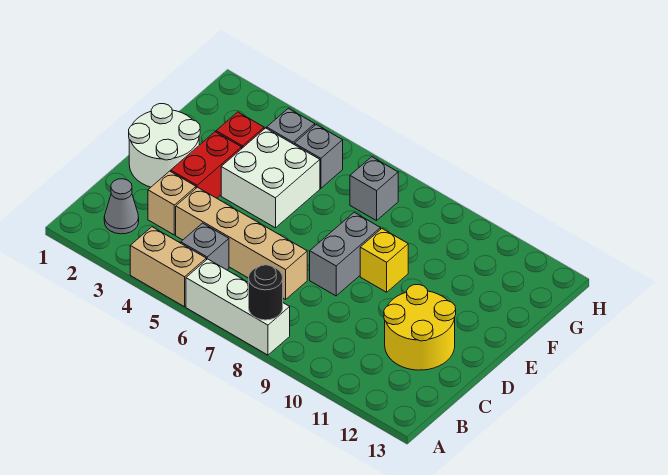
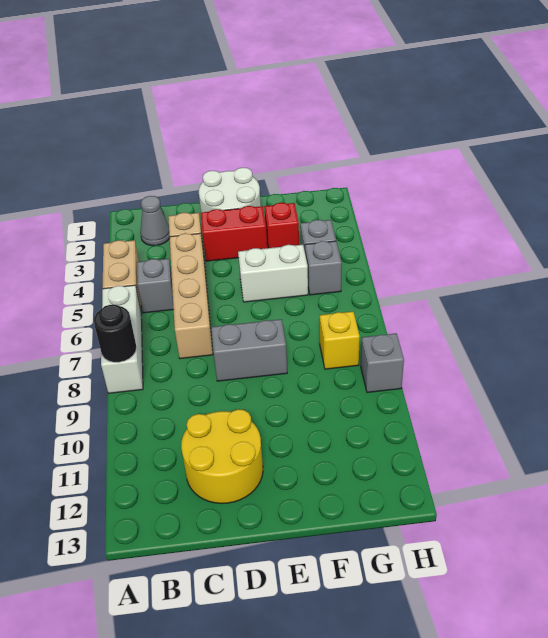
white 2x2 brick [221,128,320,228] -> white 1x2 brick [238,245,308,302]
yellow 1x1 brick [360,229,408,292] -> yellow 1x1 brick moved to [320,312,360,369]
grey 1x1 brick [350,157,398,221] -> grey 1x1 brick moved to [361,333,404,393]

